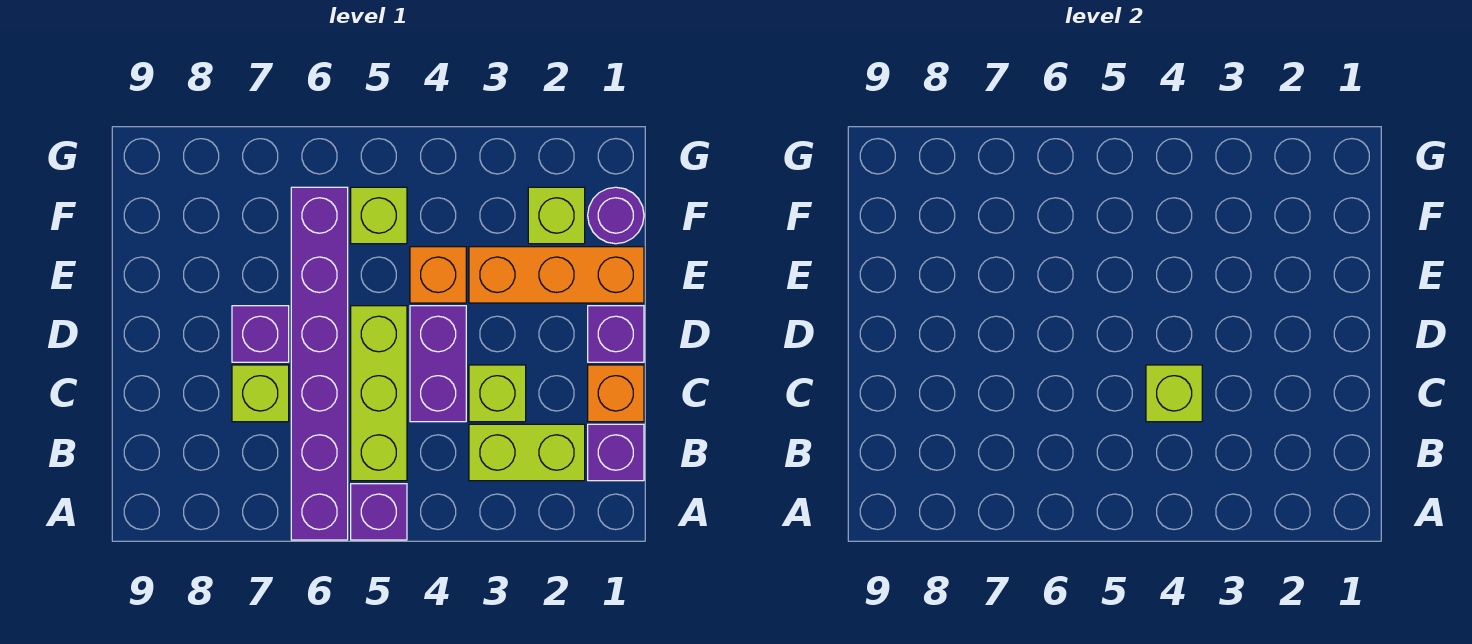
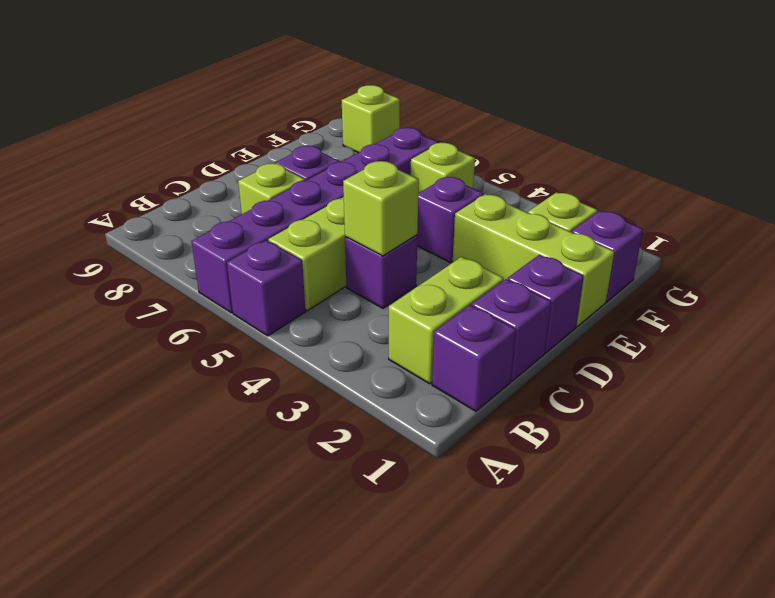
lime 1x2 brick [469,424,585,481] -> lime 1x2 brick turned to [389,257,504,384]
orange 1x1 brick [588,365,644,422] -> purple 1x1 brick [472,279,551,381]
lime 1x1 brick [469,365,526,422] -> lime 1x1 brick moved to [342,85,400,153]
purple 1x2 brick [410,306,466,422] -> purple 1x1 brick [345,235,417,308]
orange 1x3 brick [469,247,644,303] -> lime 1x3 brick [453,194,614,327]
orange 1x1 brick [410,247,466,303] -> purple 1x1 brick [417,177,484,263]
purple 1x1 round brick [588,187,644,244] -> purple 1x1 brick [572,211,643,302]

